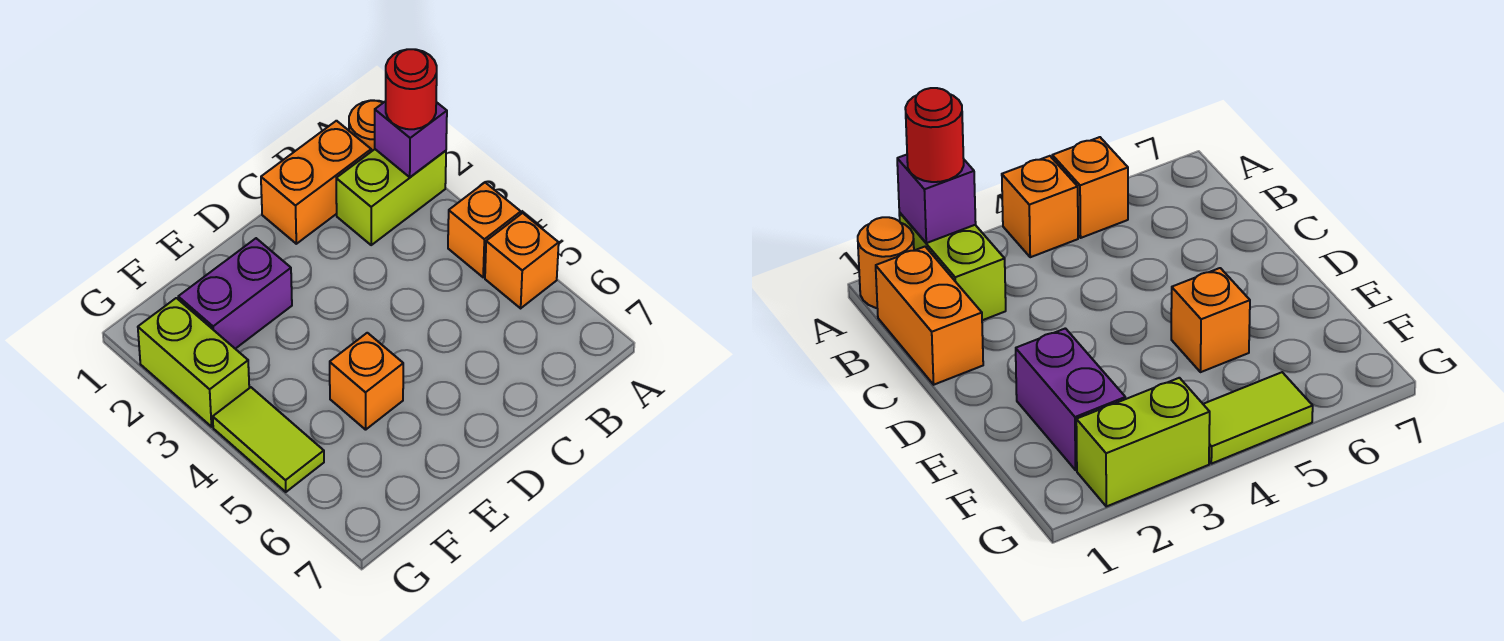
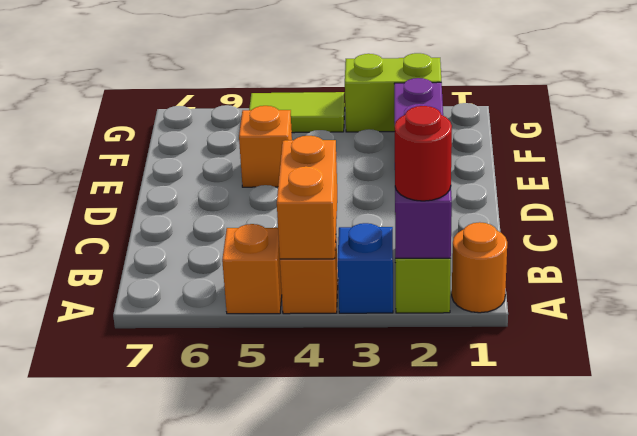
none -> blue 1x1 brick [338,223,393,313]
orange 1x2 brick [261,121,371,244] -> orange 1x2 brick moved to [277,136,337,259]

